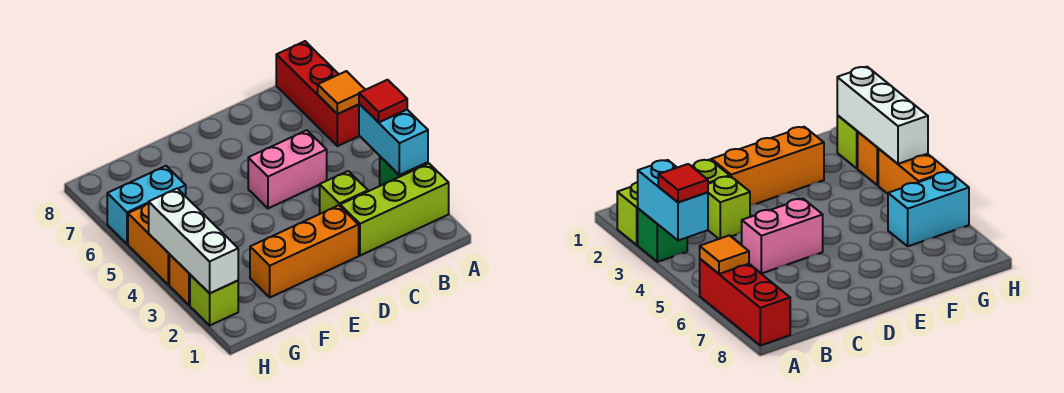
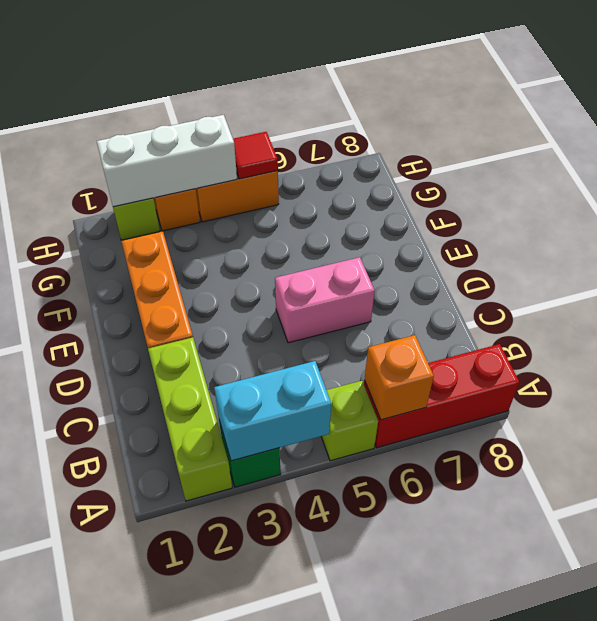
red 1x1 tile [359,80,407,122] -> red 1x1 tile moved to [233,132,278,179]
orange 1x1 tile [318,71,365,114] -> orange 1x1 brick [364,335,434,420]
lime 1x1 brick [320,171,368,214] -> lime 1x1 brick moved to [321,381,378,461]
pink 1x2 brick [248,130,327,208] -> pink 1x2 brick turned to [275,257,375,343]
cyan 1x2 brick [107,166,186,244] -> none

